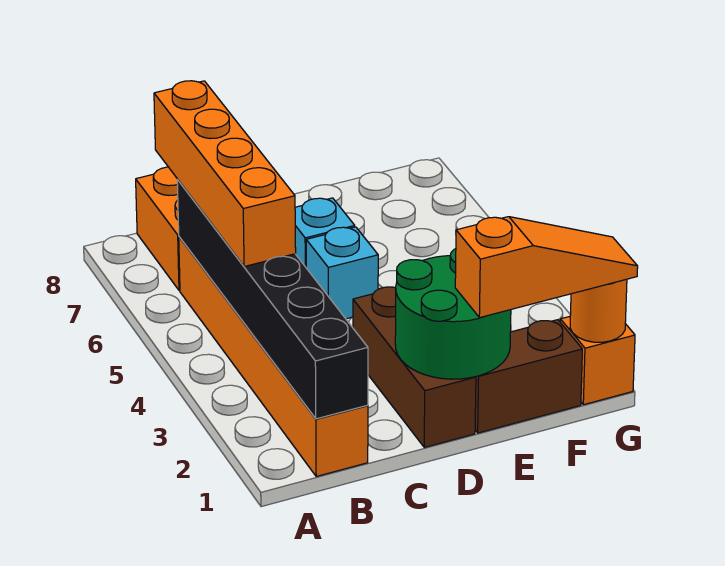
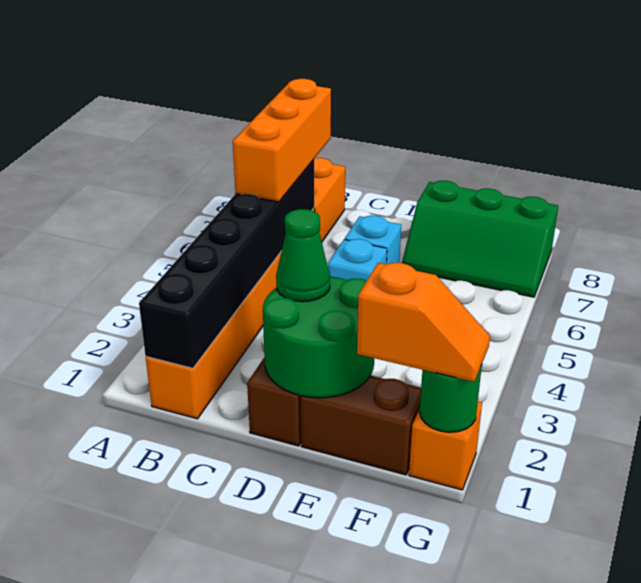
orange 1x4 brick [154,81,296,267] -> orange 1x3 brick [233,79,331,202]
none -> green 1x1 cone [276,209,330,302]
orange 1x3 slope [455,217,638,318] -> orange 1x2 slope [357,263,490,382]
none -> green 2x3 slope [402,181,558,297]
orange 1x1 round brick [570,279,627,342] -> green 1x1 round brick [419,365,482,432]

